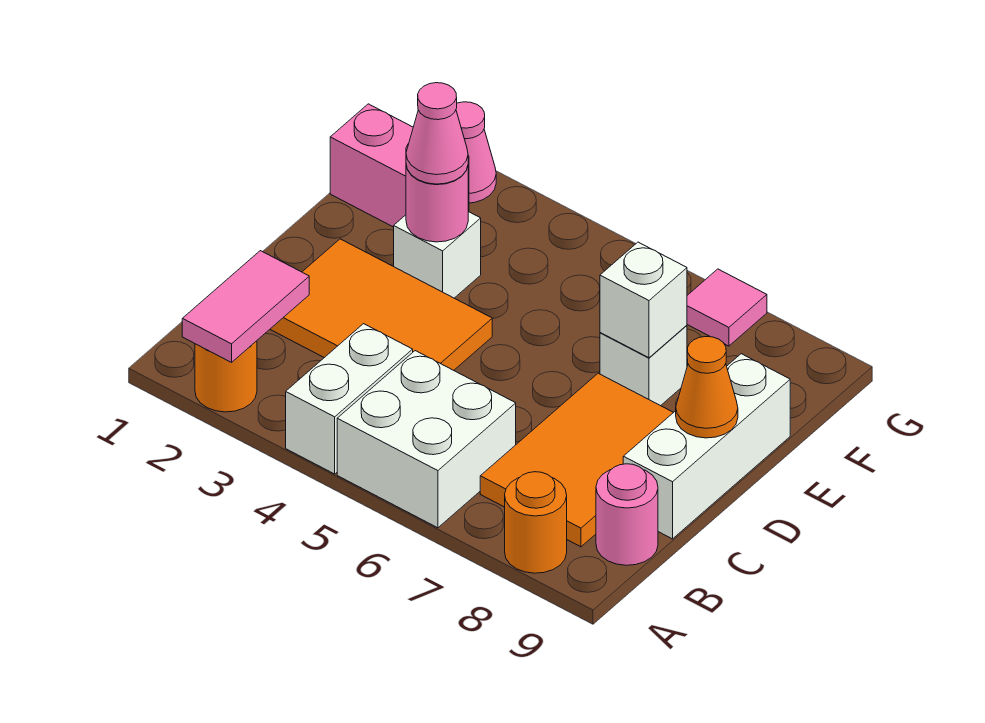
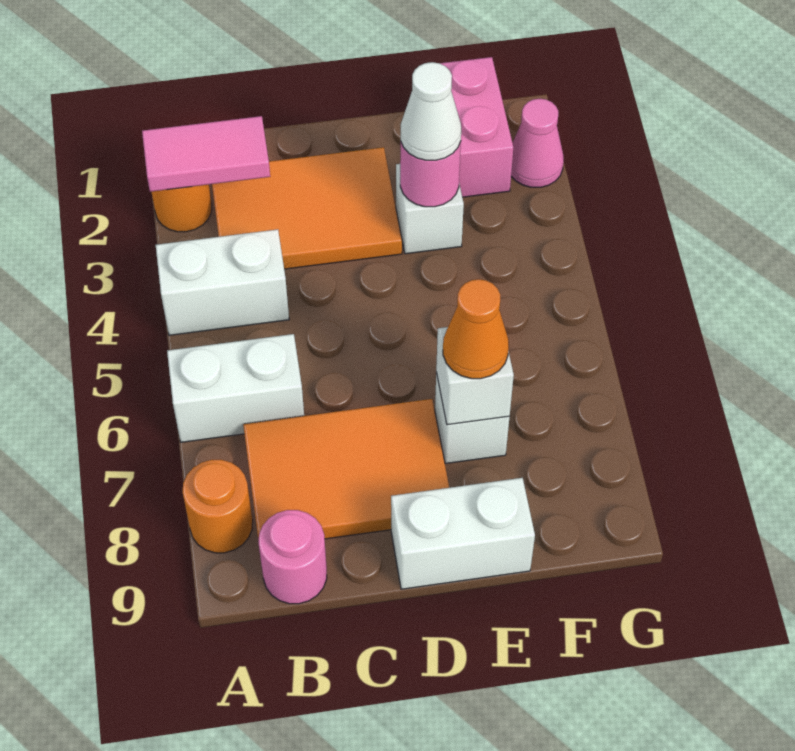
white 2x2 brick [337,351,516,528] -> white 1x2 brick [167,334,304,442]
orange 2x3 tile [270,239,492,370] -> orange 2x3 tile turned to [212,147,402,269]
white 1x3 brick [623,354,790,539] -> white 1x2 brick [391,478,535,589]
orange 1x1 cone [676,337,738,438] -> orange 1x1 cone moved to [443,279,509,379]
pink 1x1 cone [406,83,468,184] -> white 1x1 cone [401,62,461,160]
pink 1x1 tile [687,269,767,346] -> none

